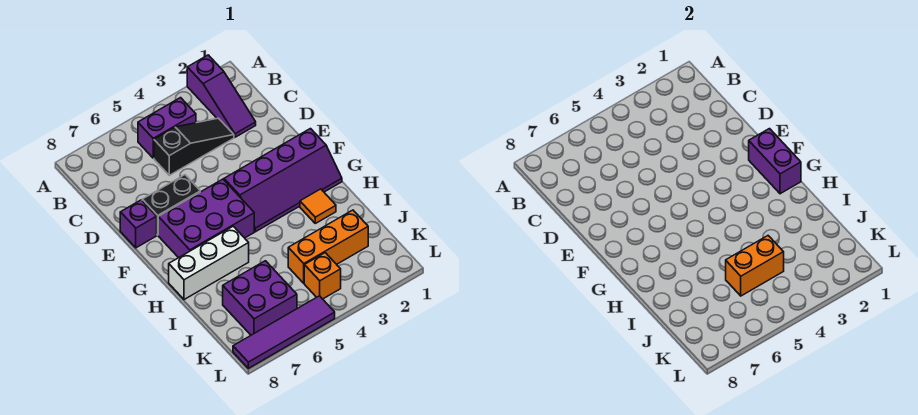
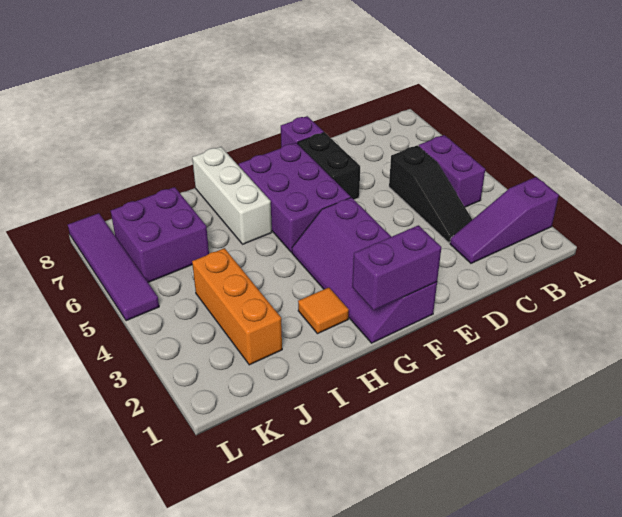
orange 1x2 brick [726,236,784,296] -> none
orange 1x1 brick [304,253,341,299] -> none

